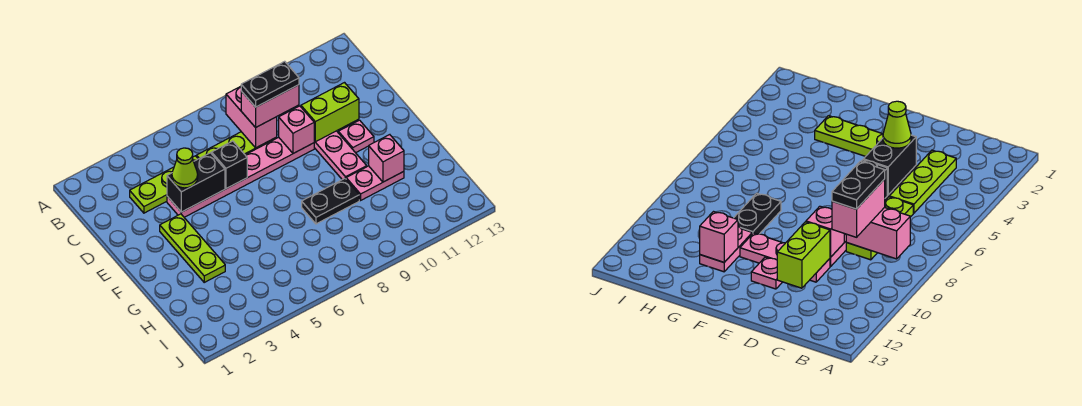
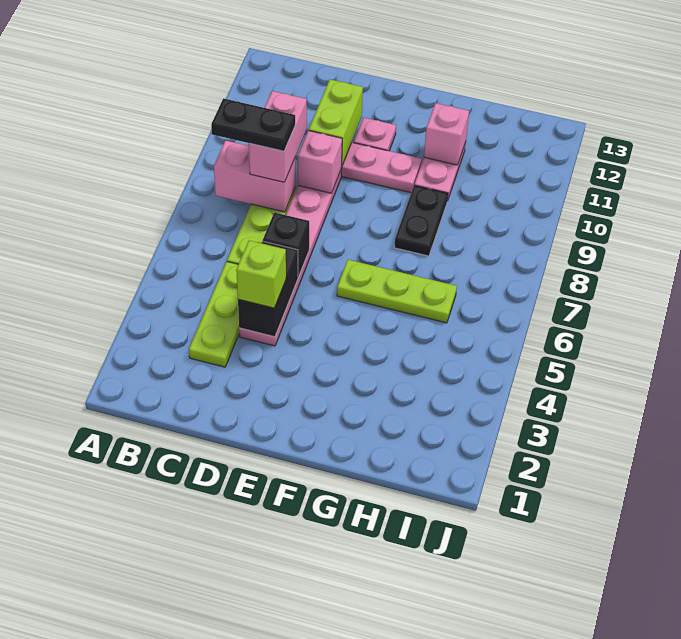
black 1x2 plate [241,61,299,107] -> black 1x2 plate turned to [211,98,295,151]
lime 1x1 cone [172,148,198,188] -> lime 1x1 brick [236,241,286,308]
lime 1x3 plate [160,214,225,282] -> lime 1x3 plate moved to [337,260,457,323]

